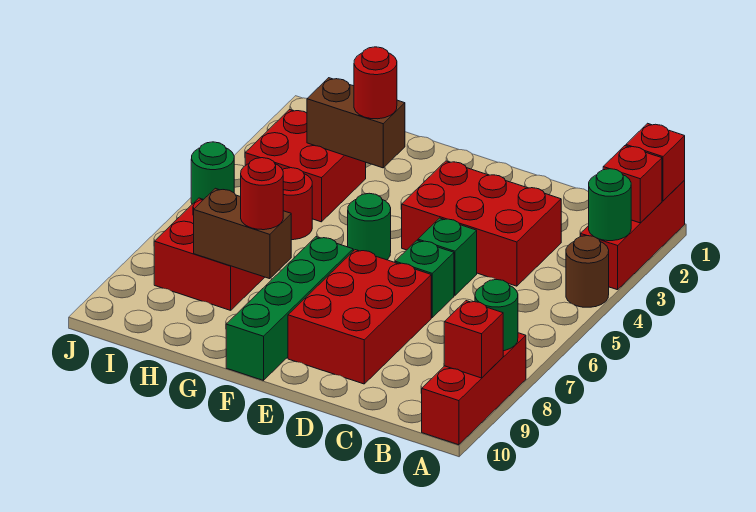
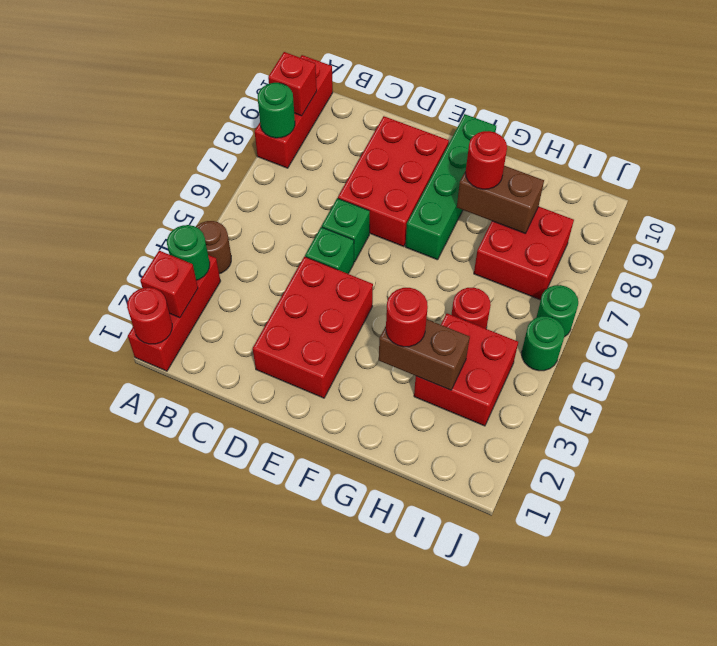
red 1x1 brick [626,123,685,201] -> red 1x1 round brick [127,287,172,344]
red 2x3 brick [402,161,561,286] -> red 2x3 brick turned to [253,257,373,398]
green 1x1 round brick [348,193,391,260] -> green 1x1 round brick moved to [536,285,578,337]

